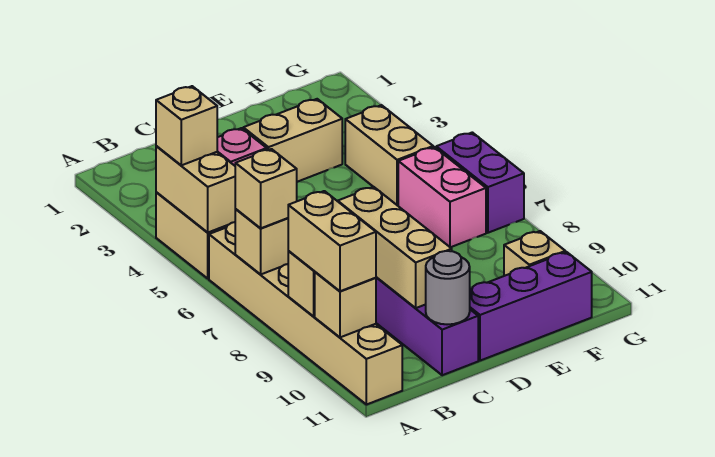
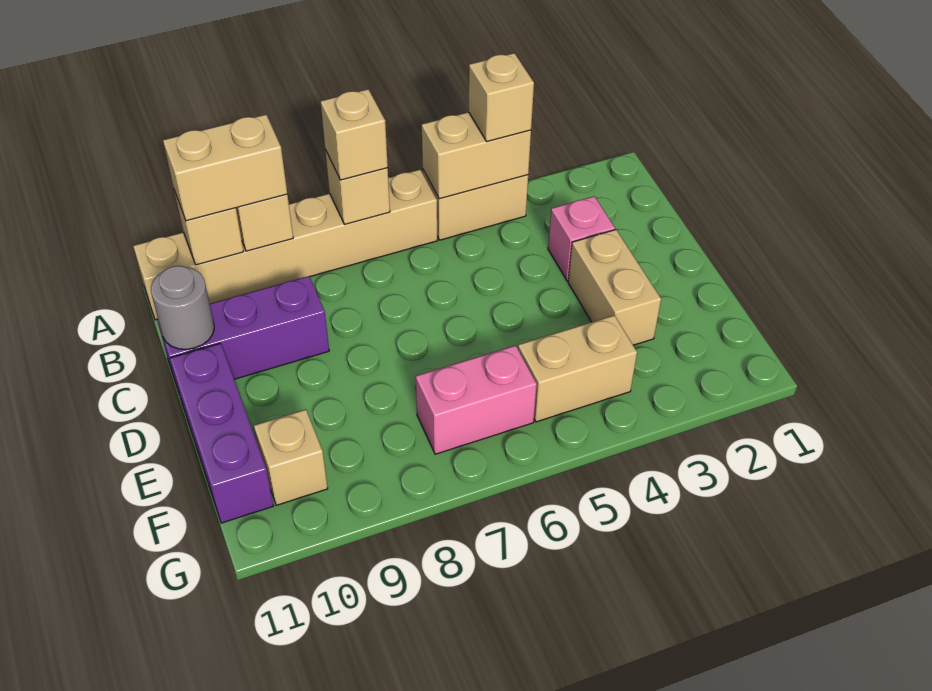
tan 1x3 brick [338,187,452,308] -> none
purple 1x2 brick [436,132,524,233] -> none

